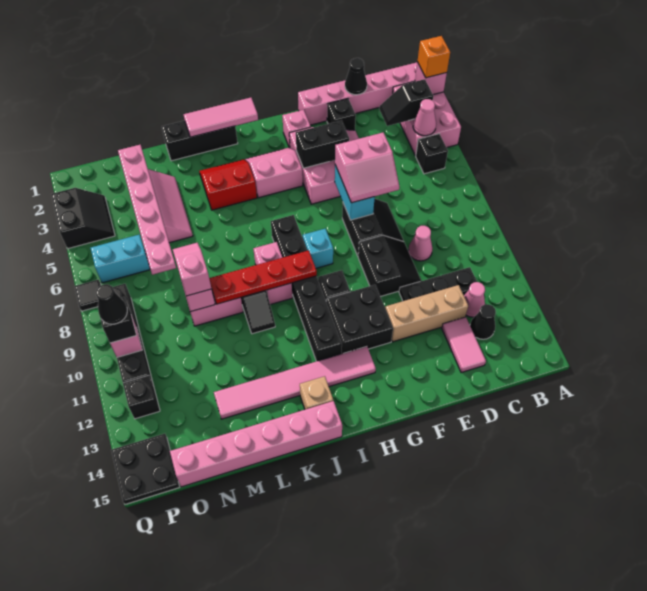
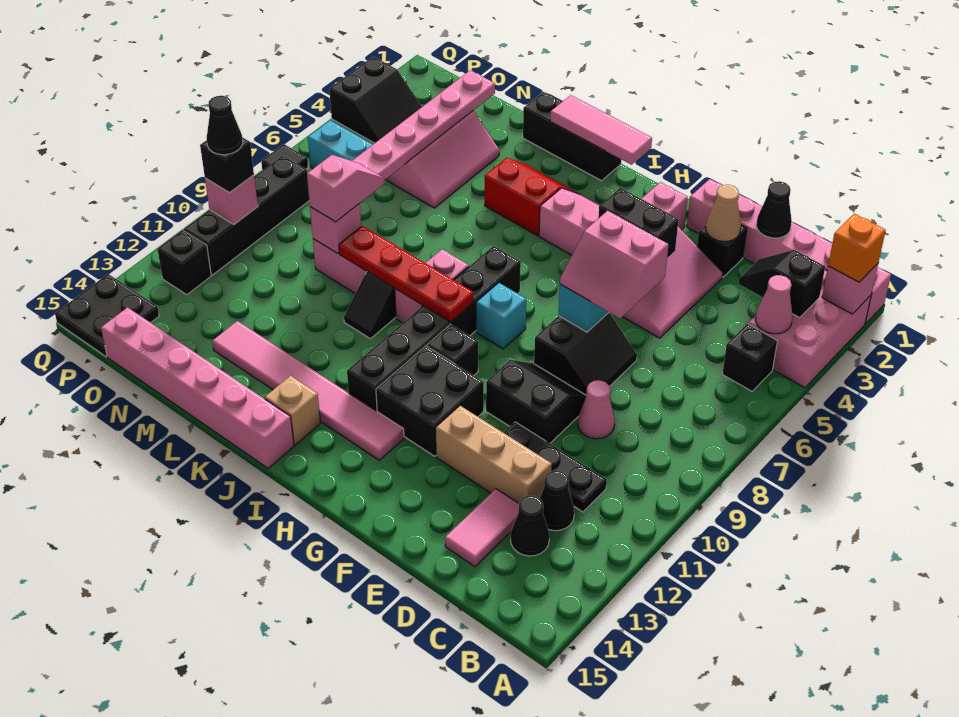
pink 1x1 cone [464,282,485,317] -> black 1x1 cone [540,471,574,531]
none -> tan 1x1 cone [706,185,741,241]
black 2x2 slope [358,235,421,297] -> black 2x2 slope turned to [486,360,586,443]

